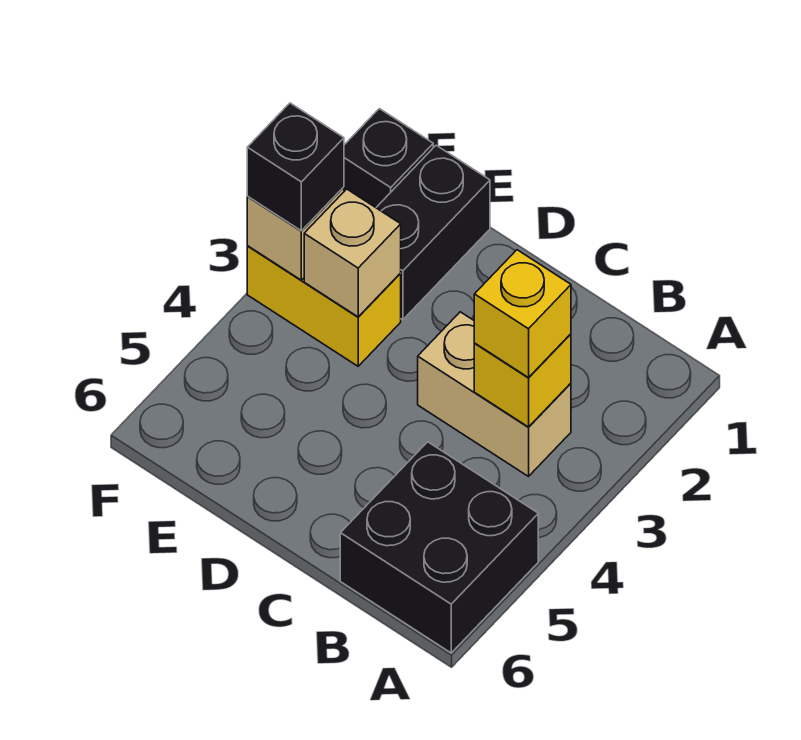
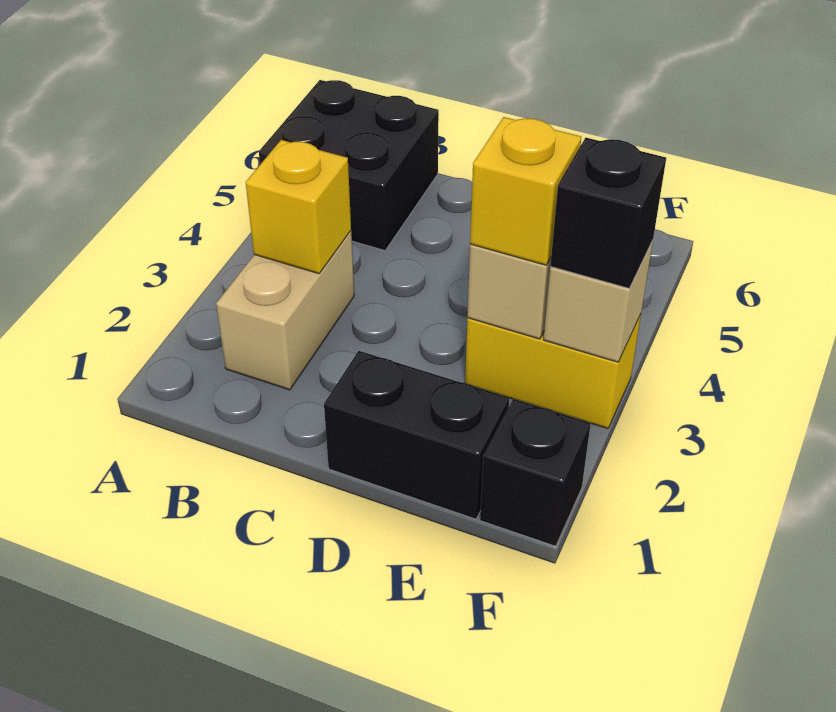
tan 1x2 brick [418,312,571,476] -> tan 1x2 brick turned to [216,231,354,390]
yellow 1x1 brick [474,250,571,378] -> yellow 1x1 brick moved to [470,117,581,265]
black 1x2 brick [376,145,490,320] -> black 1x2 brick turned to [324,351,509,519]

